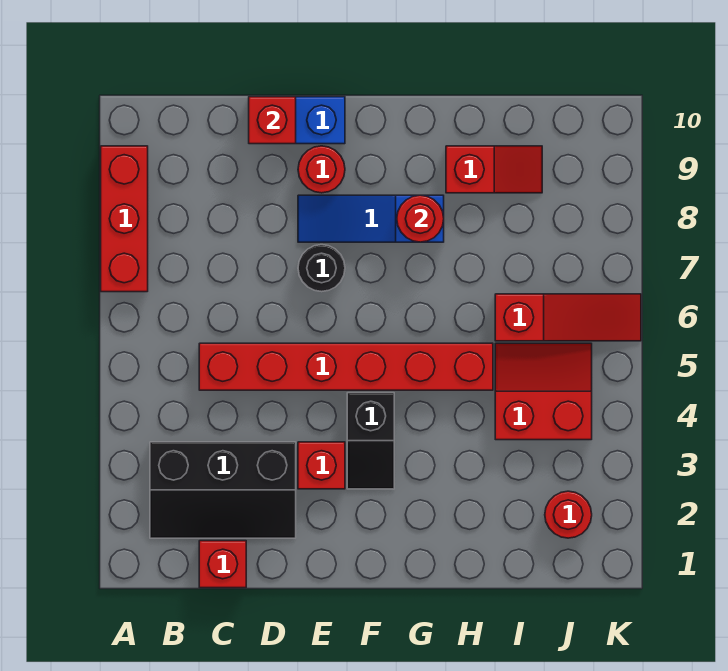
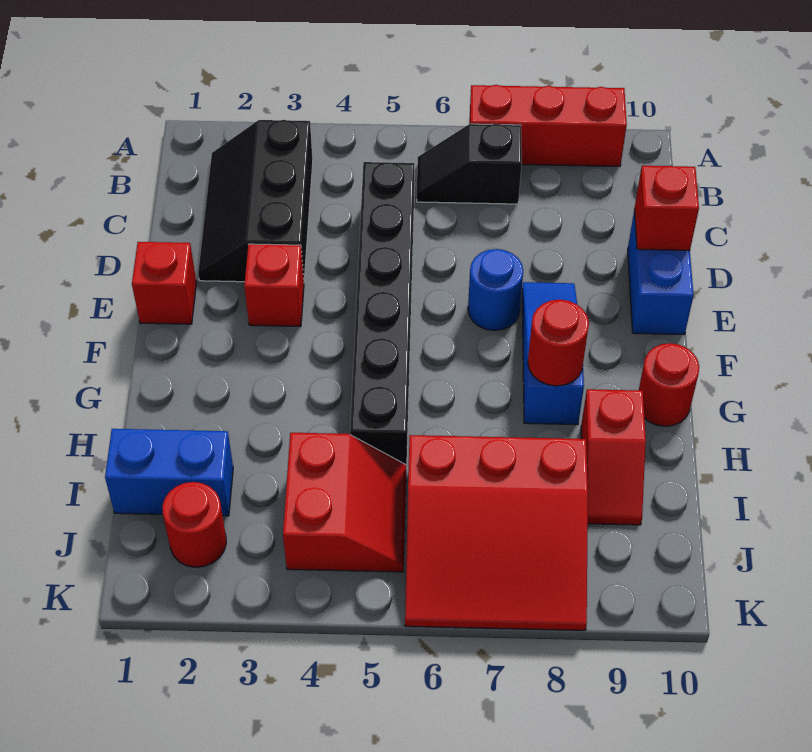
red 1x1 brick [199,541,246,588] -> red 1x1 brick moved to [132,242,196,324]
red 1x6 brick [199,343,493,390] -> black 1x6 brick [350,162,414,469]
black 1x1 round brick [298,245,345,292] -> blue 1x1 round brick [468,249,523,331]
red 1x1 round brick [298,146,345,193] -> red 1x1 round brick moved to [639,343,699,426]
black 1x2 slope [347,393,394,489] -> black 1x2 slope moved to [417,124,522,204]
none -> blue 1x2 brick [105,429,233,516]
red 1x3 slope [495,294,641,341] -> red 3x3 slope [405,435,588,630]

